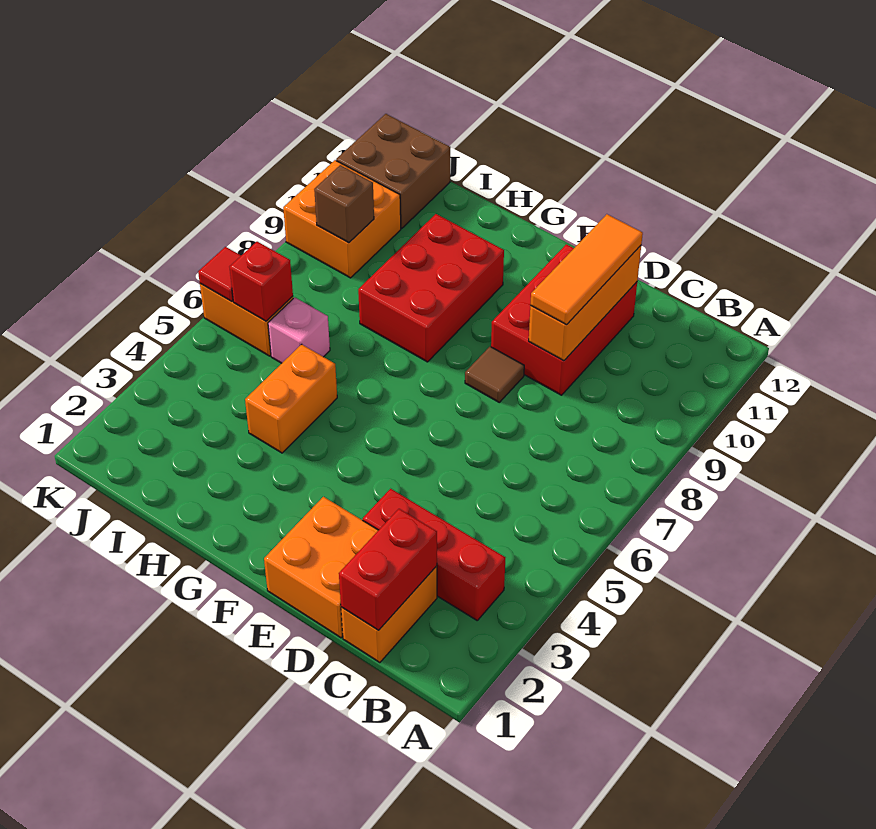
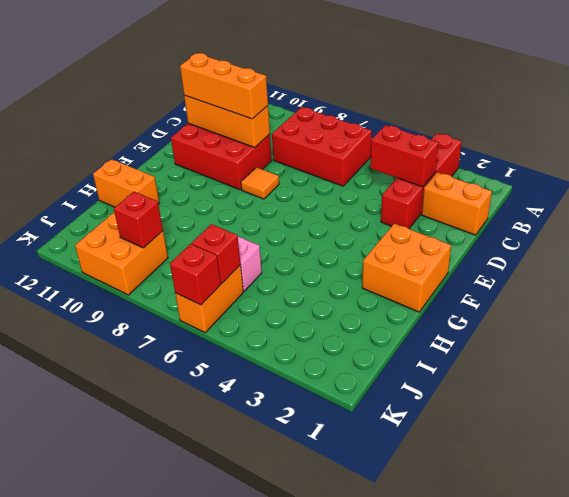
red 1x3 brick [363,489,505,620] -> red 1x4 brick [381,133,462,229]
red 1x2 brick [339,509,437,630] -> red 1x2 brick moved to [370,125,438,187]
orange 2x2 brick [264,497,378,638] -> orange 2x2 brick moved to [362,223,451,312]
orange 1x3 tile [530,214,643,325] -> orange 1x3 brick [180,53,268,119]
brown 1x1 tile [465,347,524,402] -> orange 1x1 tile [241,167,279,199]
red 2x3 brick [358,214,504,362] -> red 2x3 brick moved to [272,107,372,186]
orange 1x2 brick [245,344,337,453] -> orange 1x2 brick moved to [93,159,159,207]
brown 1x1 brick [314,165,374,243] -> red 1x1 brick [114,191,163,248]
brown 2x2 brick [336,114,450,228] -> none
red 1x1 tile [198,247,241,301] -> red 1x1 brick [170,244,221,305]

